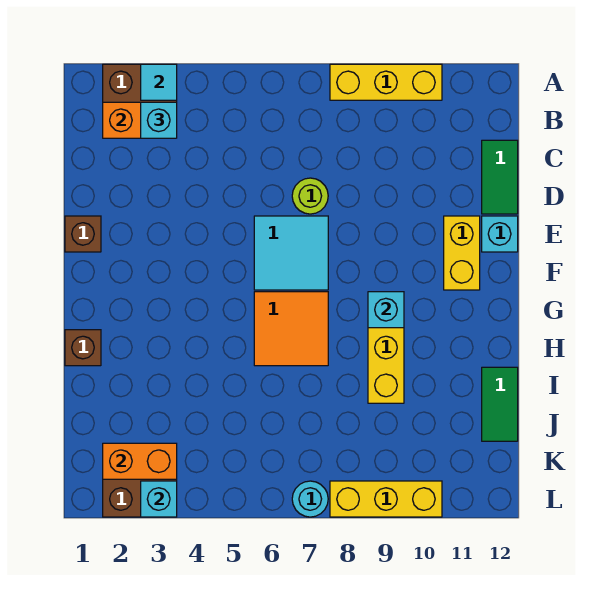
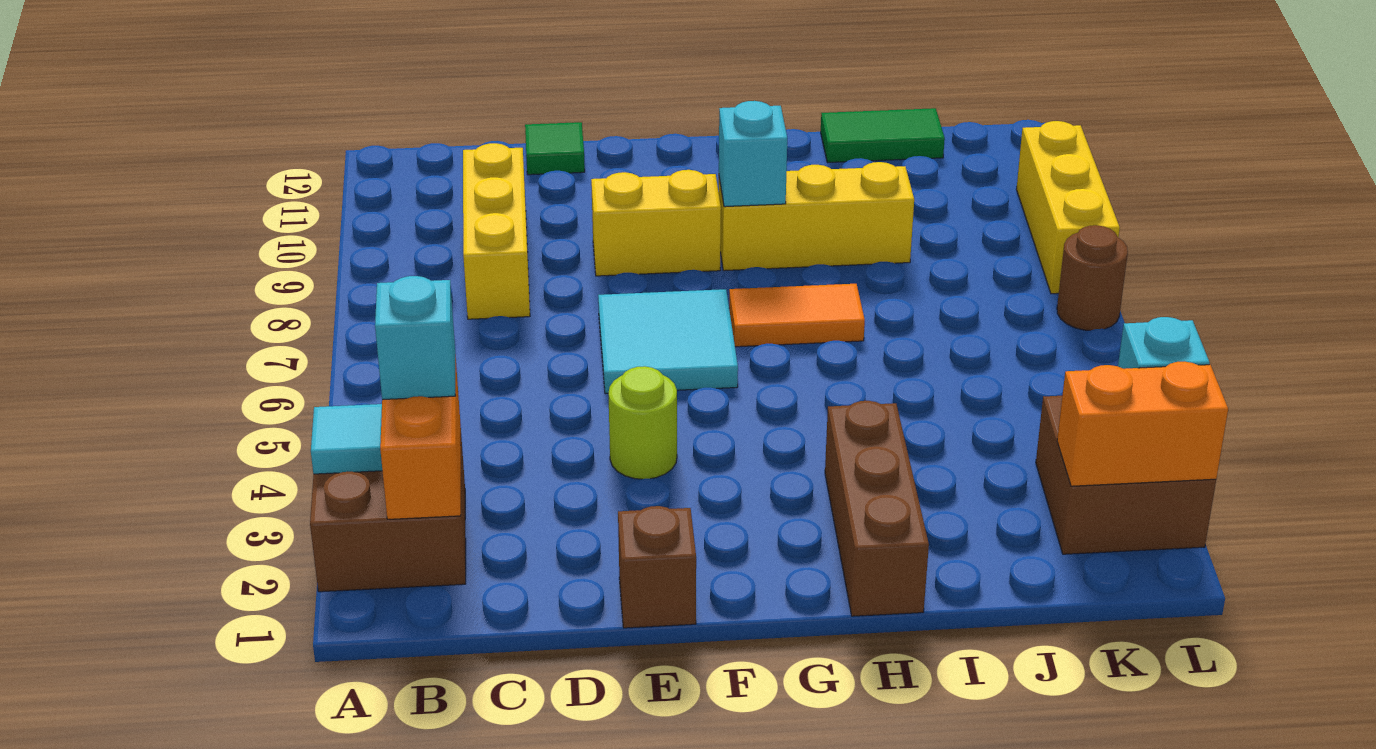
yellow 1x3 brick [330,64,442,100] -> yellow 1x3 brick moved to [463,143,530,319]
green 1x2 tile [482,140,518,214] -> green 1x1 tile [525,122,585,175]
lime 1x1 round brick [292,178,328,214] -> lime 1x1 round brick moved to [608,366,677,479]
yellow 1x2 brick [444,216,480,290] -> yellow 1x2 brick moved to [591,170,721,276]
cyan 1x1 brick [482,216,518,252] -> none
orange 2x2 tile [254,292,328,366] -> orange 1x2 tile [729,284,865,347]
brown 1x1 brick [65,330,101,366] -> brown 1x3 brick [825,401,929,616]
orange 1x2 brick [103,443,177,479] -> orange 1x2 brick turned to [1057,362,1228,486]
cyan 1x1 round brick [292,481,328,517] -> brown 1x1 round brick [1057,225,1128,330]

